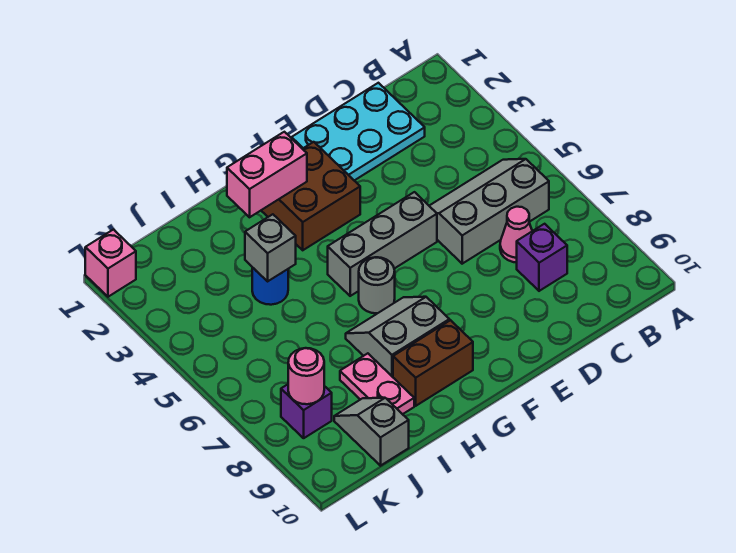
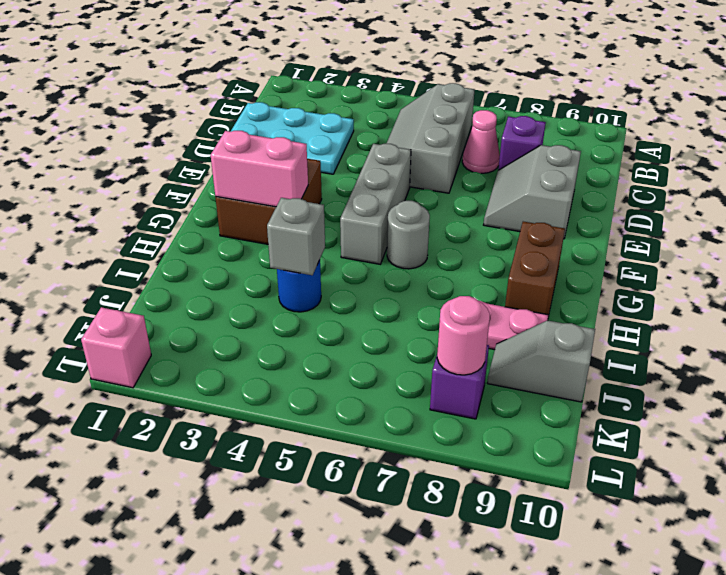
cyan 2x3 plate [292,83,425,180] -> cyan 2x3 plate turned to [230,102,354,174]
pink 1x2 brick [227,132,307,217] -> pink 1x2 brick turned to [211,131,308,207]
grey 2x2 slope [346,297,449,377] -> grey 2x2 slope moved to [484,145,581,239]

